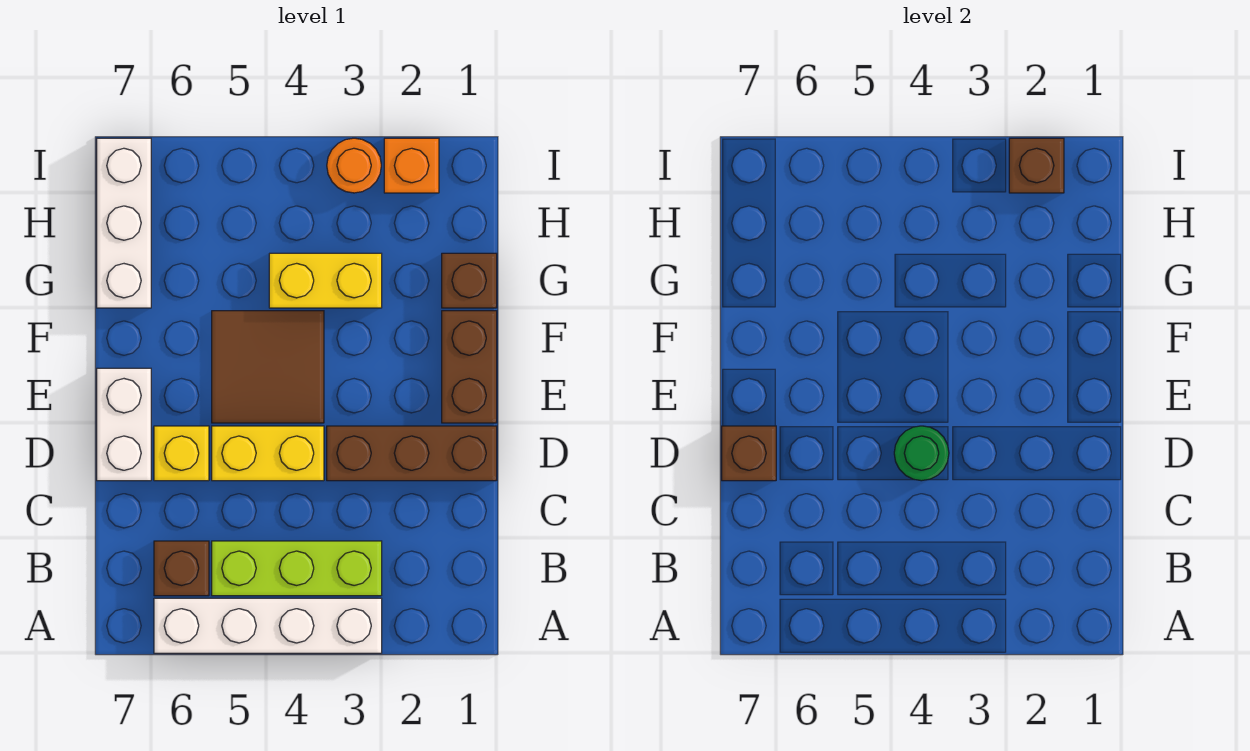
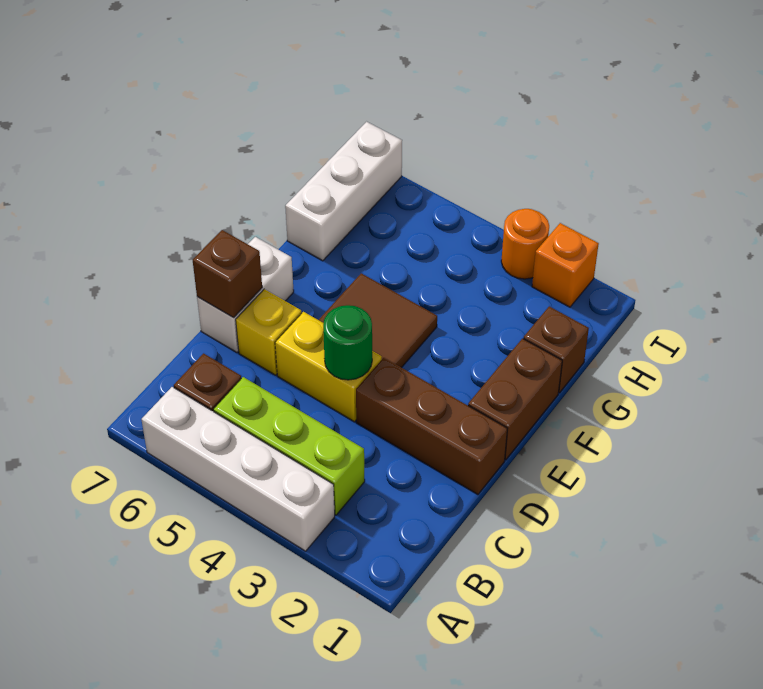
yellow 1x2 brick [269,253,382,308] -> none
brown 1x1 brick [1009,138,1064,193] -> none

